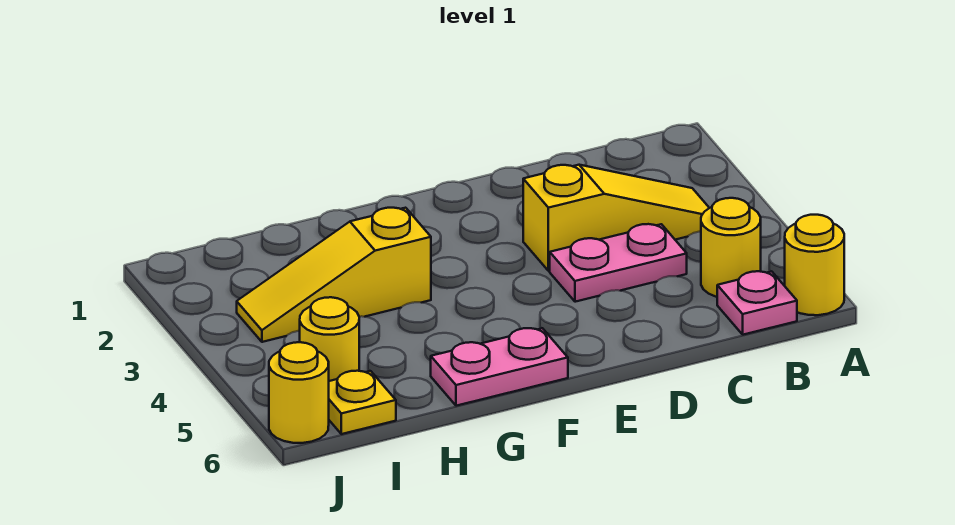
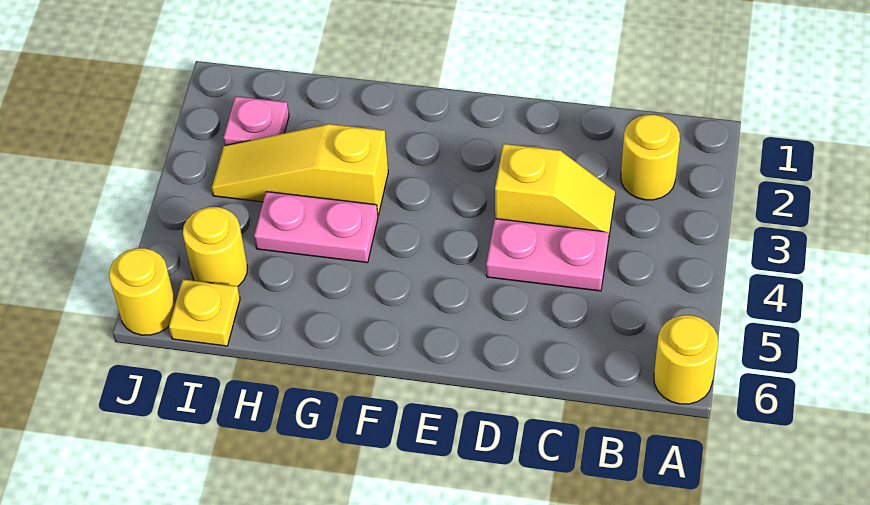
yellow 1x3 slope [523,165,709,271] -> yellow 1x2 slope [495,144,615,241]
yellow 1x1 round brick [701,198,761,297] -> yellow 1x1 round brick moved to [621,115,680,200]
pink 1x1 plate [717,271,797,335] -> pink 1x1 plate moved to [223,96,289,145]
pink 1x2 plate [431,328,568,406] -> pink 1x2 plate moved to [254,192,378,263]

